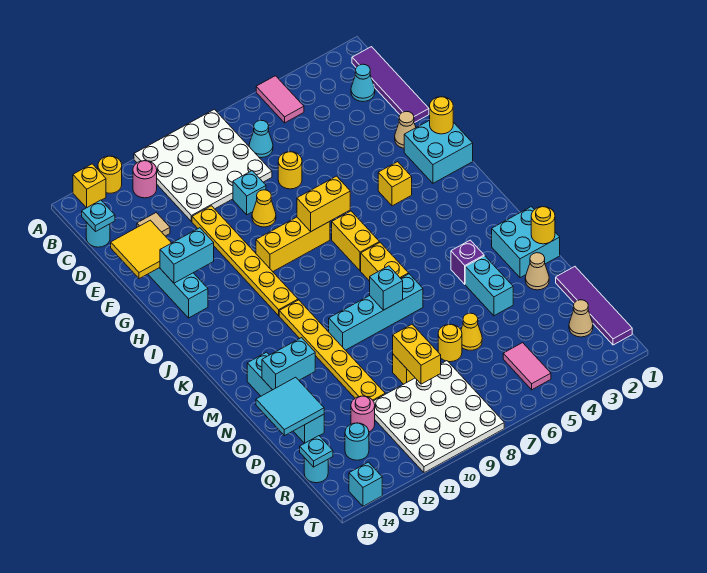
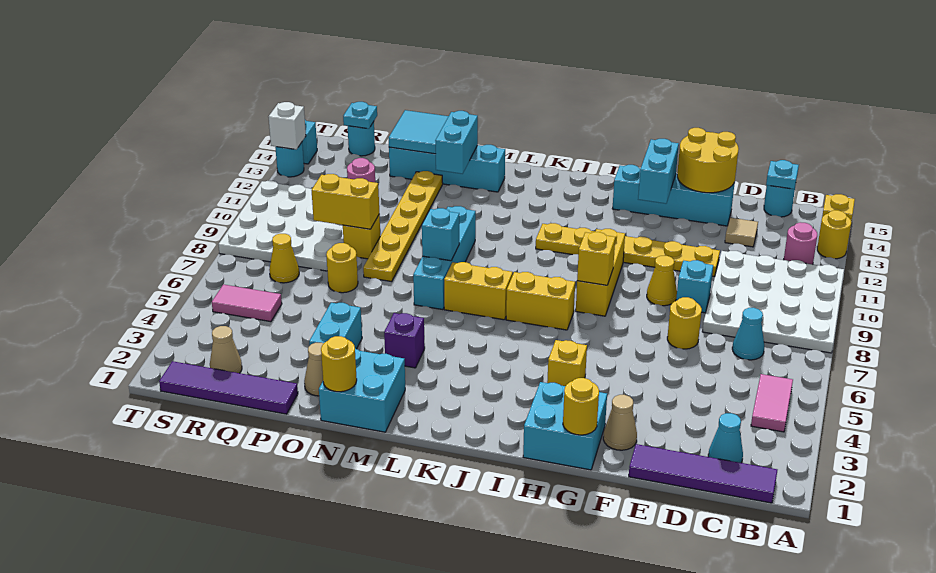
pink 1x2 tile [256,76,304,123] -> pink 1x2 tile turned to [751,374,793,432]
yellow 2x2 tile [111,220,171,279] -> yellow 2x2 round brick [677,128,739,193]
yellow 1x2 brick [297,176,350,231] -> yellow 1x1 brick [577,232,615,285]
yellow 1x6 plate [279,300,385,401] -> yellow 1x6 plate turned to [363,171,443,282]
cyan 1x2 brick [465,256,513,316] -> cyan 1x2 brick turned to [309,303,362,349]
yellow 1x1 cone [461,313,482,350] -> yellow 1x1 cone moved to [269,234,299,283]
cyan 1x1 round brick [345,423,369,460] -> cyan 1x1 round brick moved to [275,142,304,177]
none -> white 1x1 brick [268,102,306,150]

